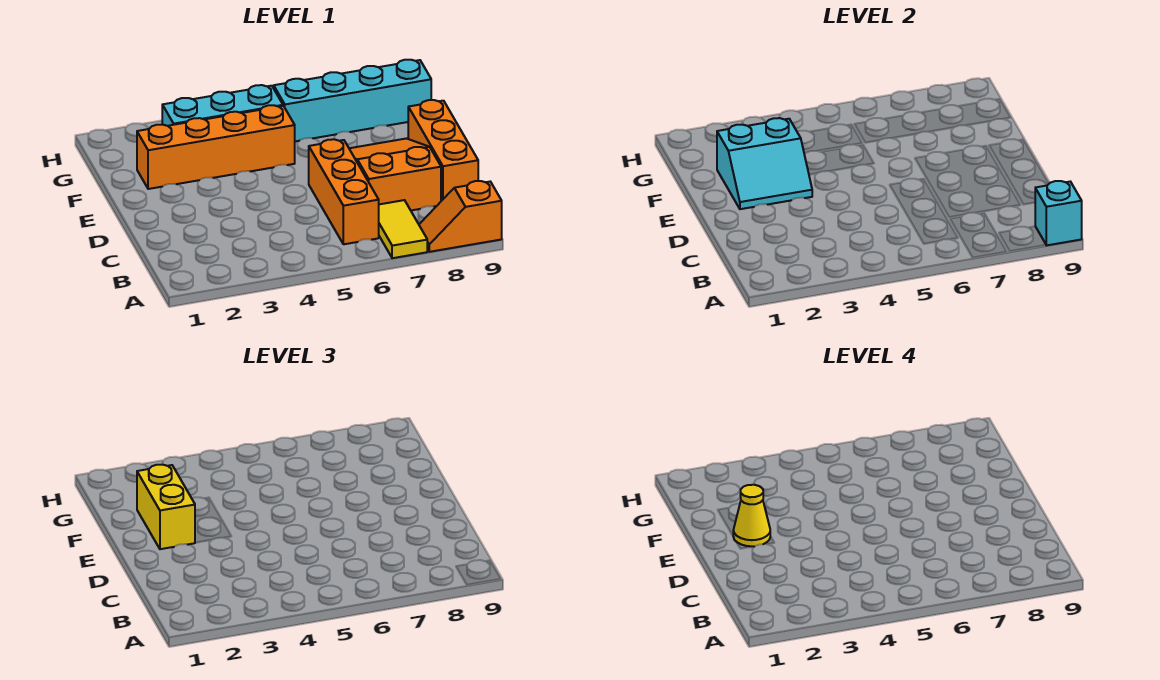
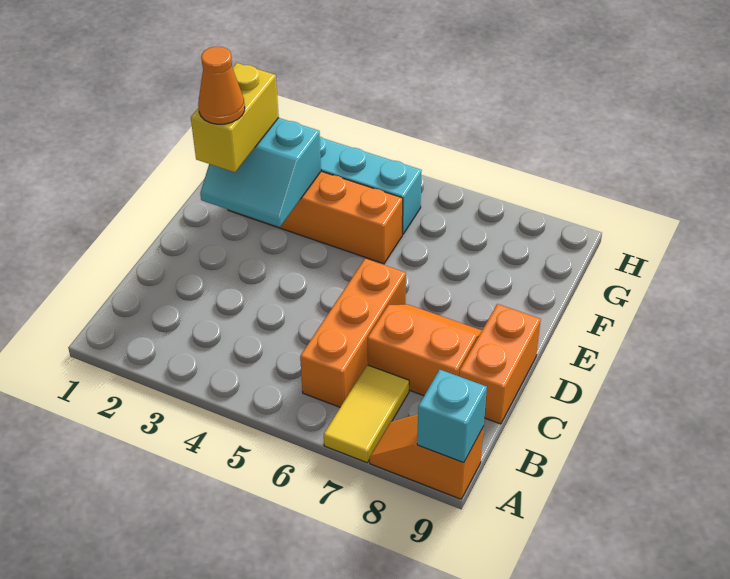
orange 2x3 slope [349,139,441,210] -> orange 2x2 slope [368,304,482,396]
orange 1x3 brick [408,100,478,201] -> orange 1x2 brick [459,304,541,424]
yellow 1x1 cone [733,485,770,547] -> orange 1x1 cone [198,47,245,124]
cyan 1x4 brick [274,60,431,141] -> none

